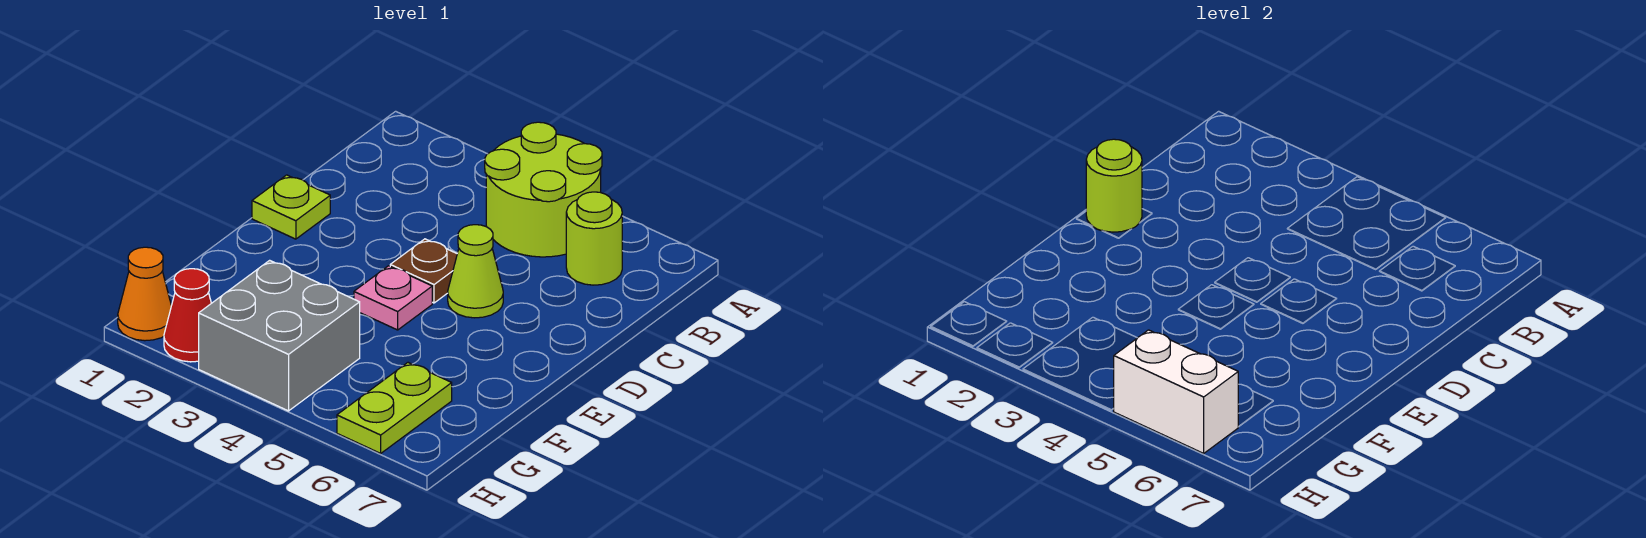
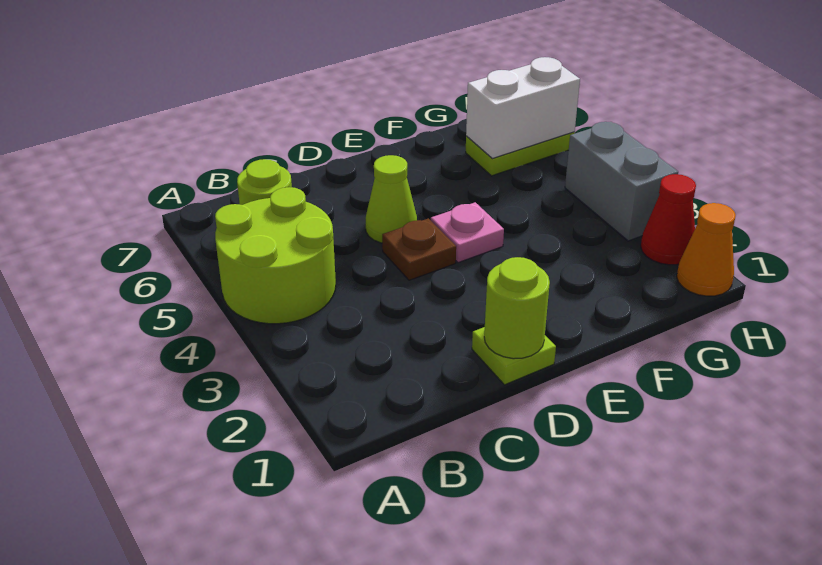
grey 2x2 brick [199,260,360,411] -> grey 1x2 brick [565,122,678,241]
white 1x2 brick [1113,330,1238,453] -> white 1x2 brick turned to [466,57,580,159]

